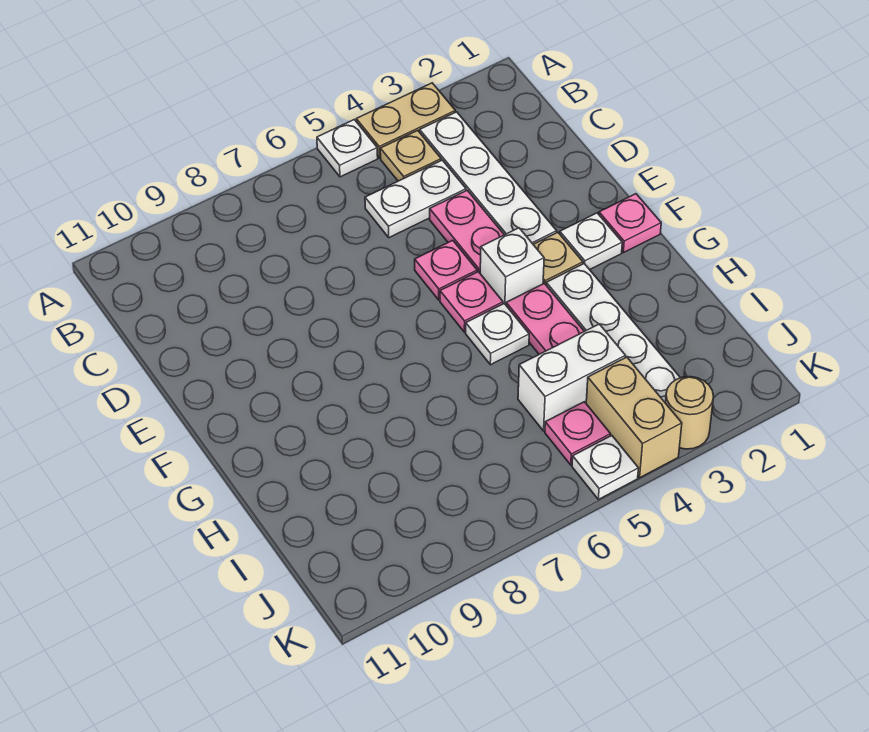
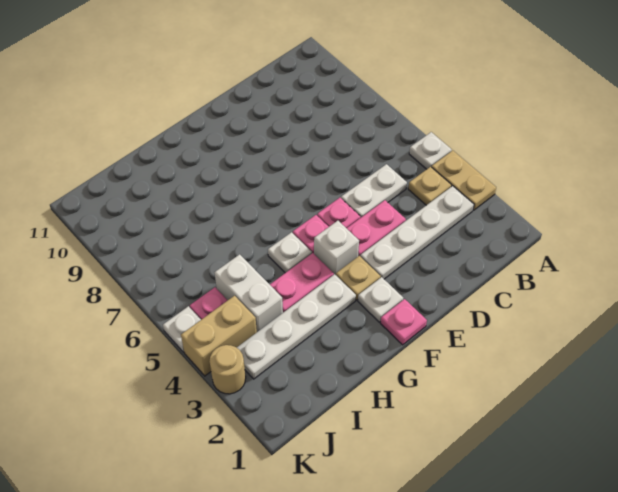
white 1x2 plate [365,160,466,238] -> white 1x2 plate turned to [341,164,407,218]

